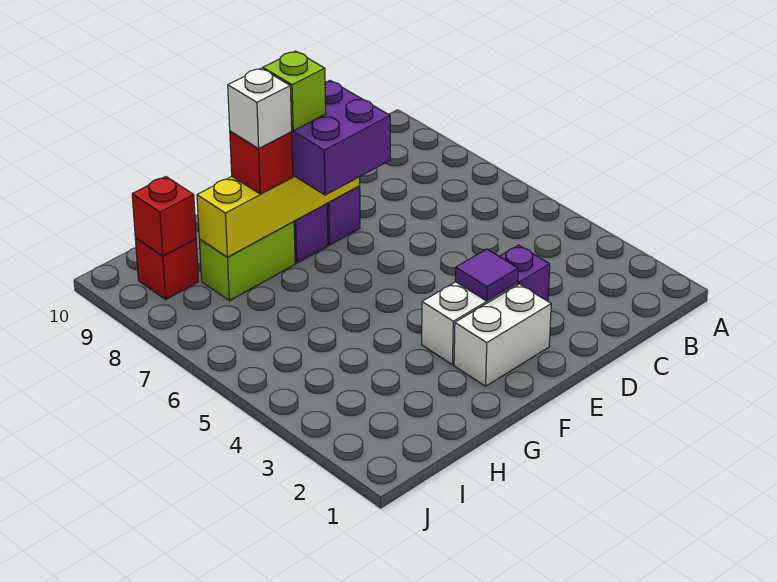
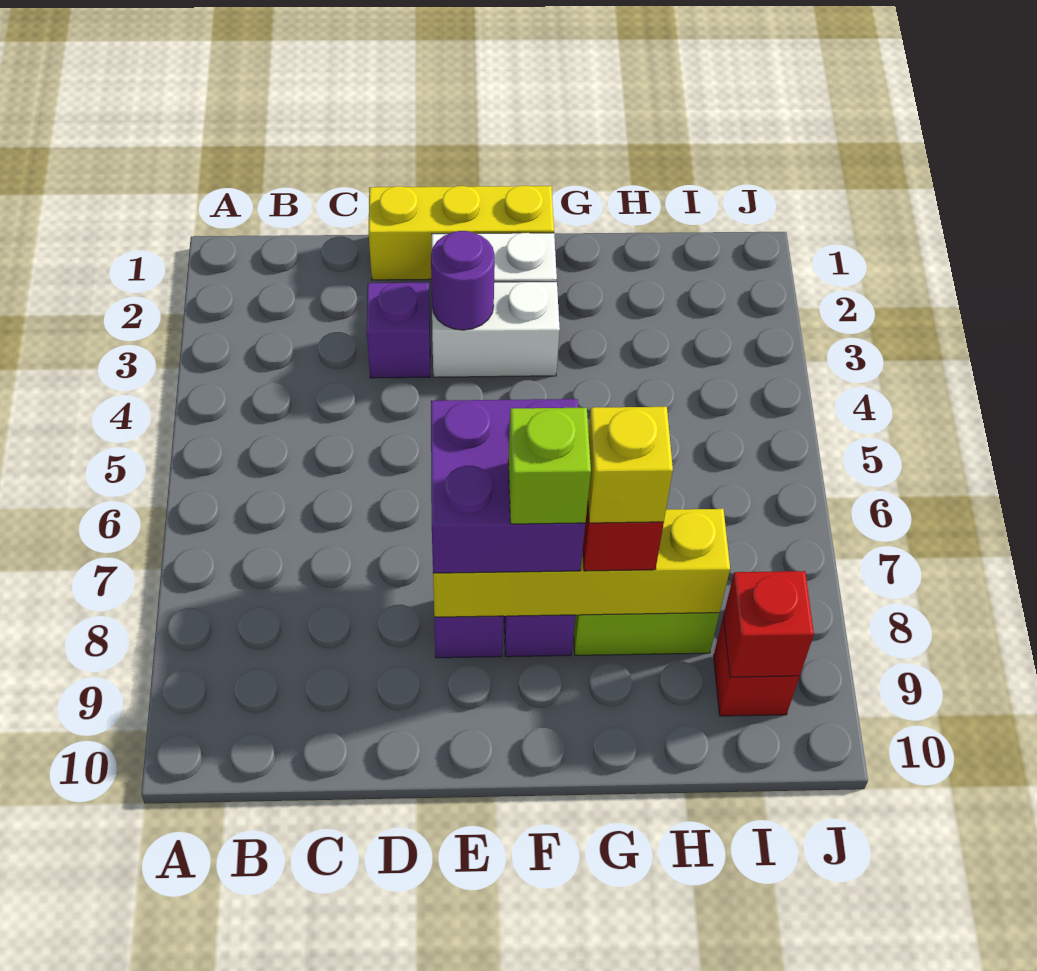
none -> yellow 1x3 brick [369,186,554,280]
purple 1x1 tile [455,249,518,301] -> purple 1x1 round brick [431,231,495,330]
white 1x1 brick [228,68,292,148] -> yellow 1x1 brick [588,407,673,523]

